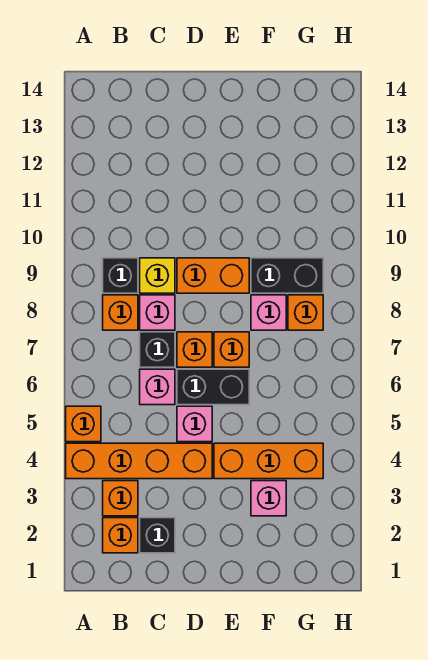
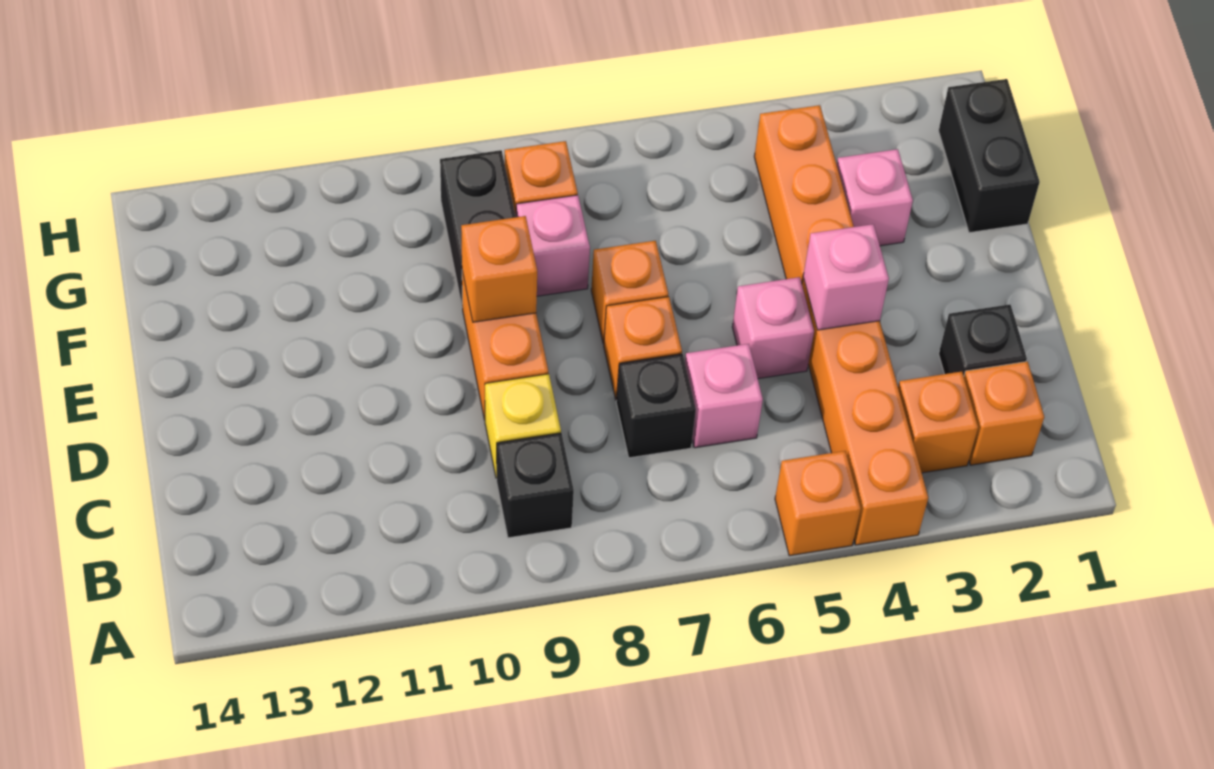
orange 1x1 brick [103,295,138,330] -> orange 1x1 brick moved to [461,216,537,322]
pink 1x1 brick [140,295,175,330] -> pink 1x1 brick moved to [803,224,889,330]
black 1x2 brick [177,369,249,405] -> black 1x2 brick moved to [939,79,1040,233]

